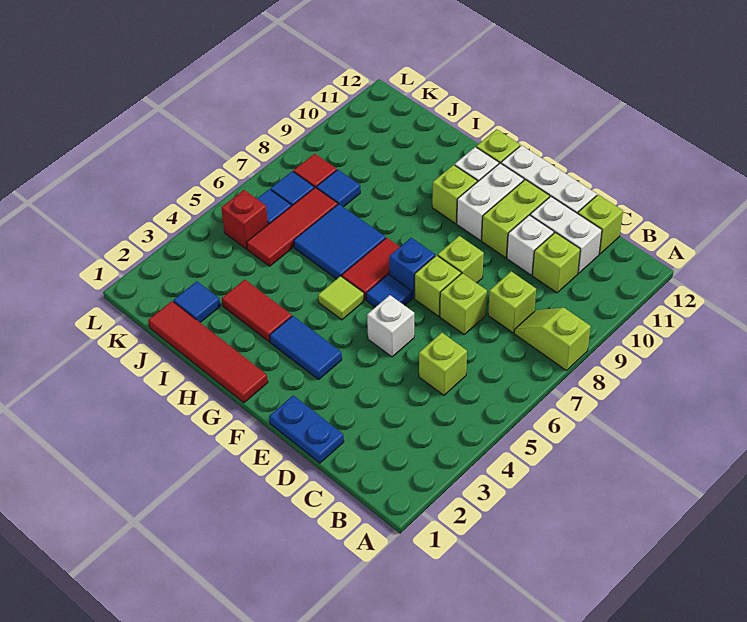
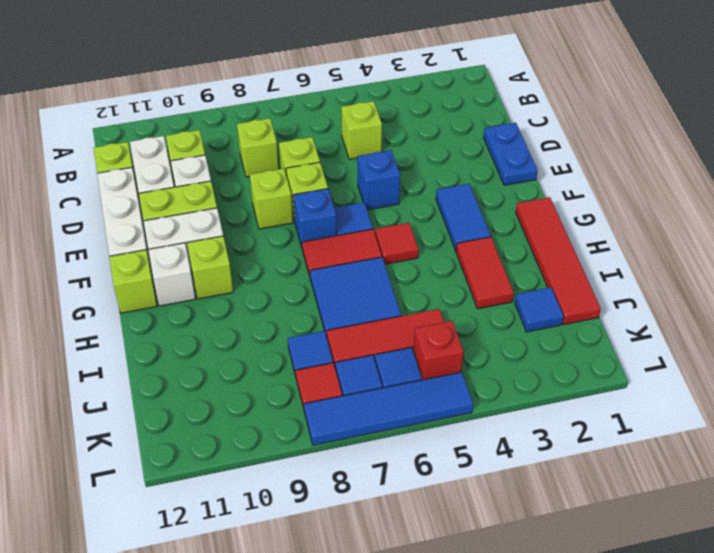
lime 1x2 slope [514,308,591,371] -> none
white 1x1 brick [367,295,414,357] -> blue 1x1 brick [358,150,400,210]
lime 1x1 tile [318,276,364,320] -> red 1x1 tile [375,223,418,264]
none -> blue 1x4 tile [304,372,473,445]

